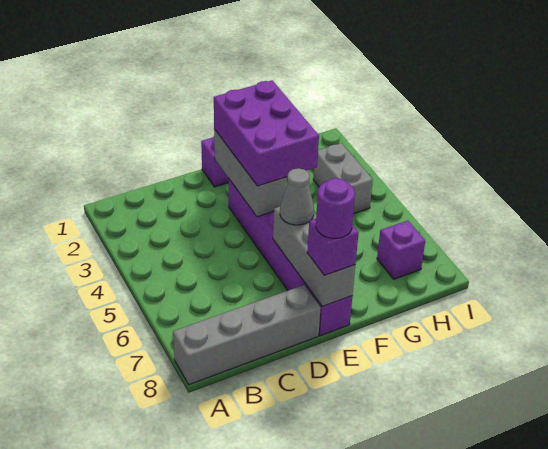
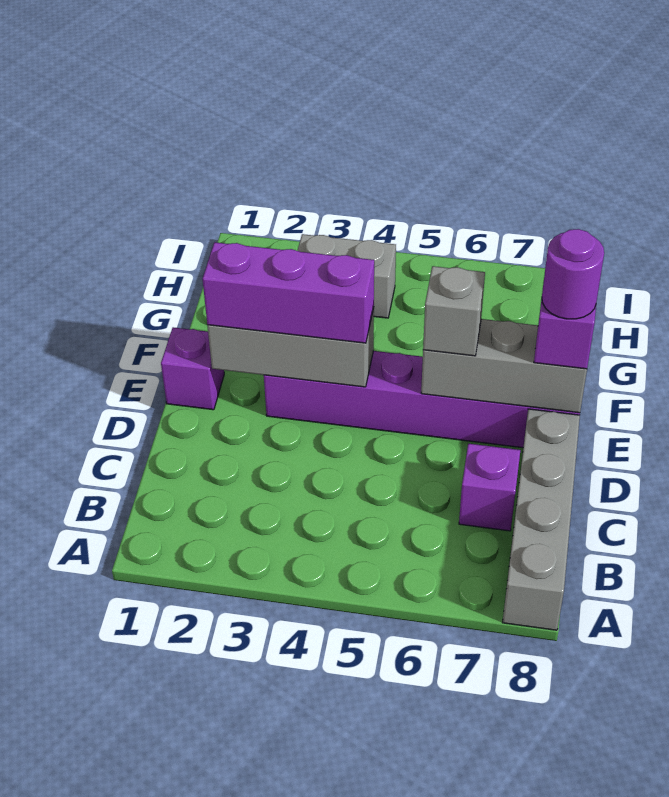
purple 2x3 brick [214,80,319,186] -> purple 1x3 brick [203,242,374,343]
grey 1x1 cone [280,168,314,225] -> grey 1x1 brick [423,266,485,356]
purple 1x1 brick [377,221,425,279] -> purple 1x1 brick moved to [459,444,520,531]

